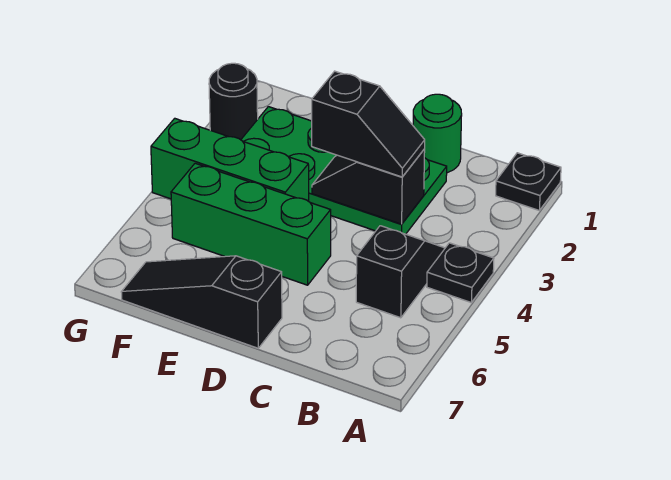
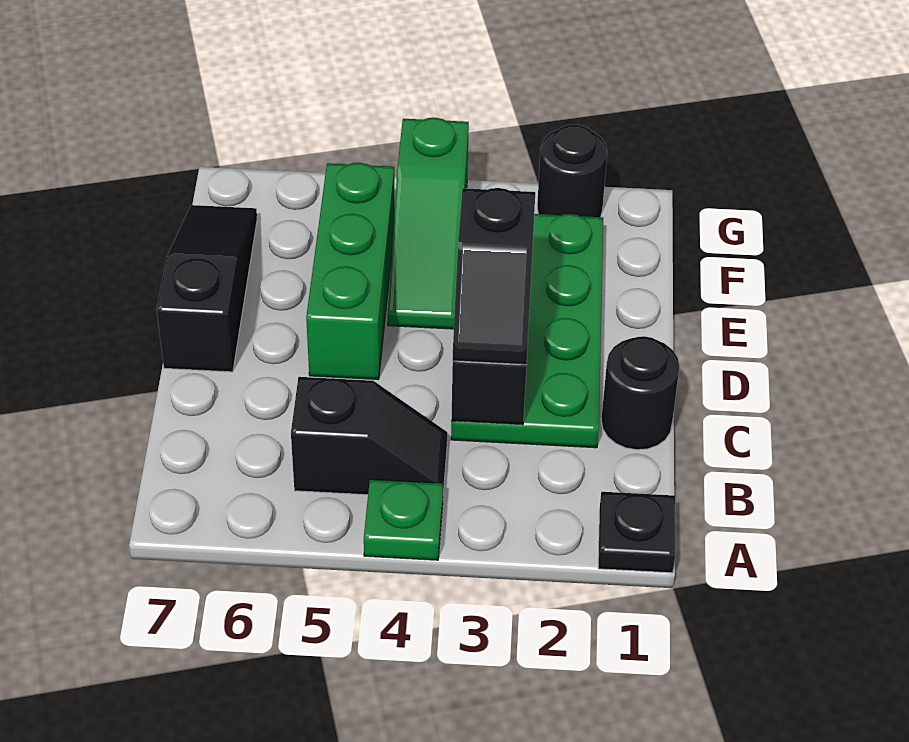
black 1x1 plate [427,243,494,303] -> green 1x1 plate [364,479,443,560]
green 1x1 round brick [413,94,462,173] -> black 1x1 round brick [601,336,679,450]
green 1x3 brick [151,118,309,201] -> green 1x3 slope [388,118,469,329]

